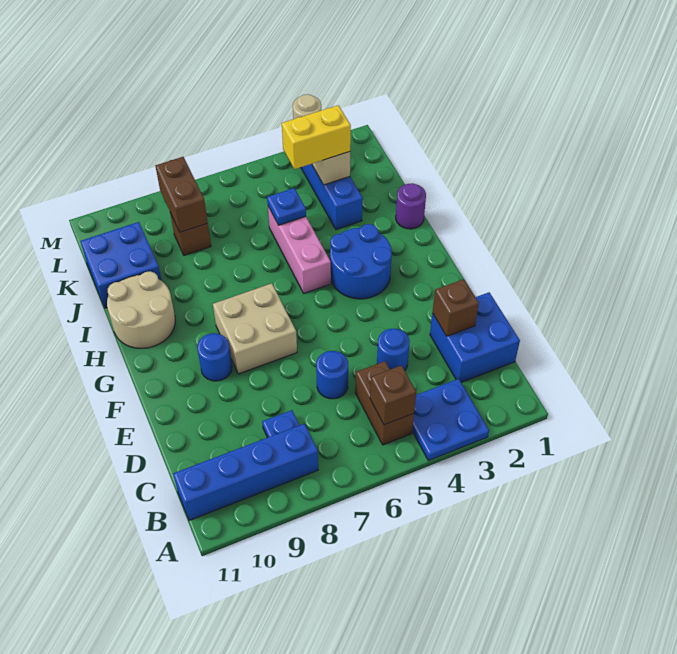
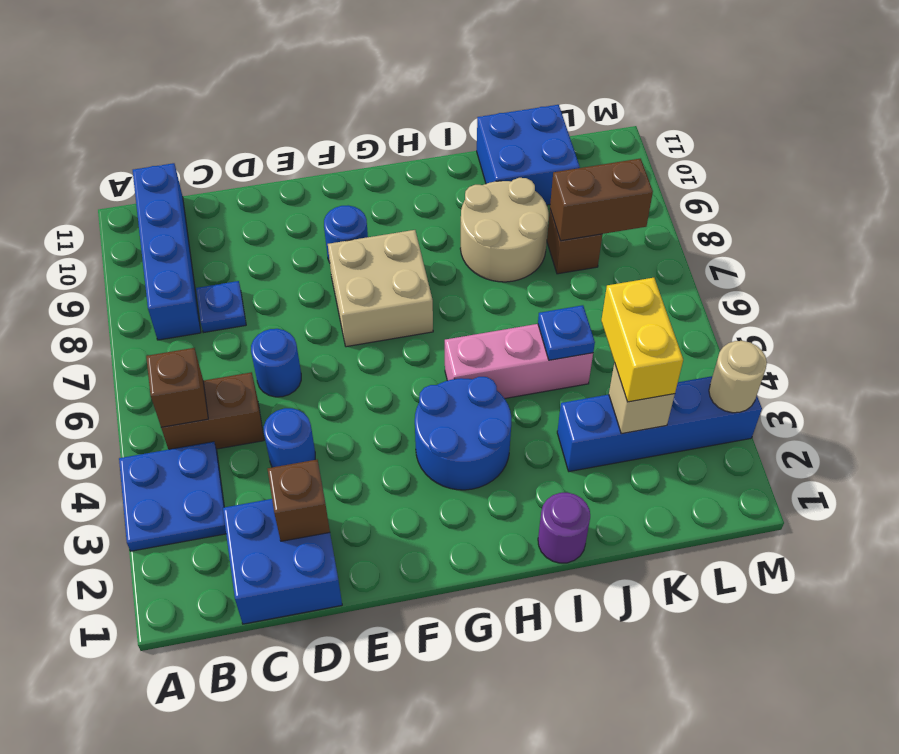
tan 2x2 round brick [107,271,175,348] -> tan 2x2 round brick moved to [460,178,549,282]

